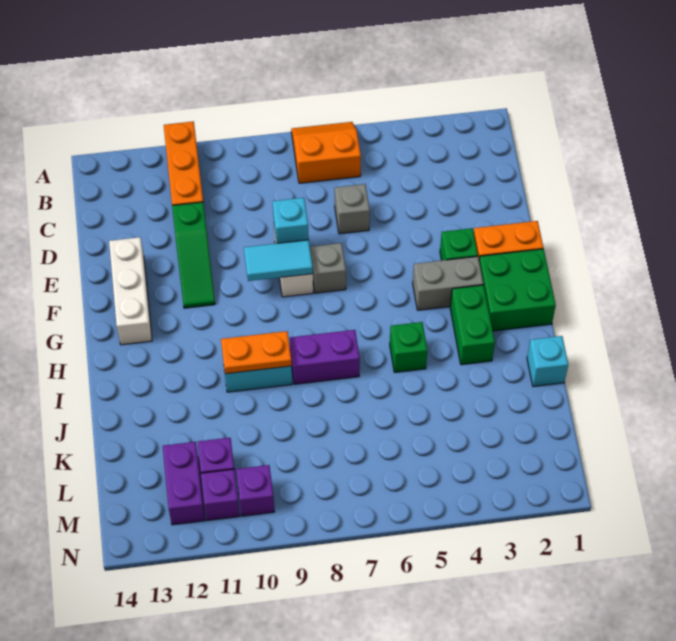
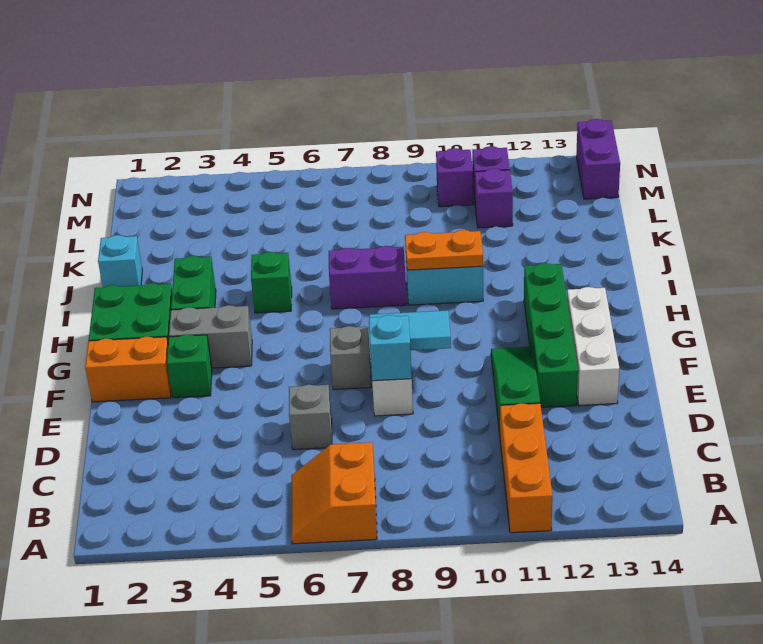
orange 2x2 slope [291,122,361,183] -> orange 2x2 slope turned to [291,442,377,544]
none -> green 1x4 brick [524,263,578,407]
purple 1x2 brick [163,442,205,525] -> purple 1x2 brick moved to [576,119,620,199]

